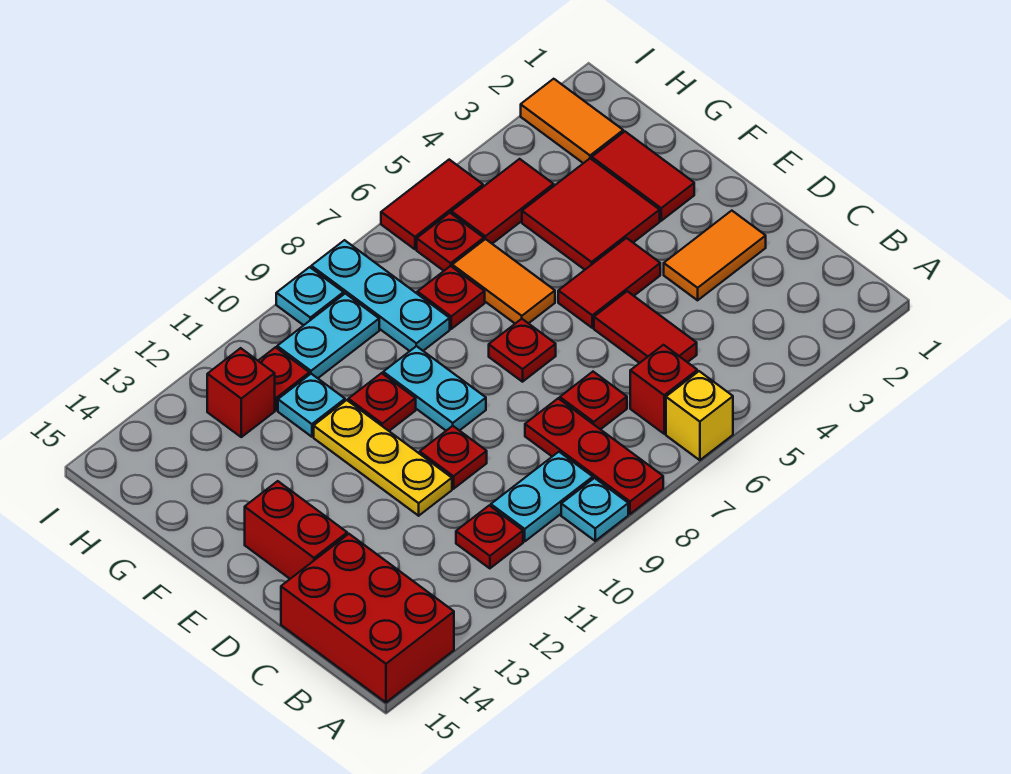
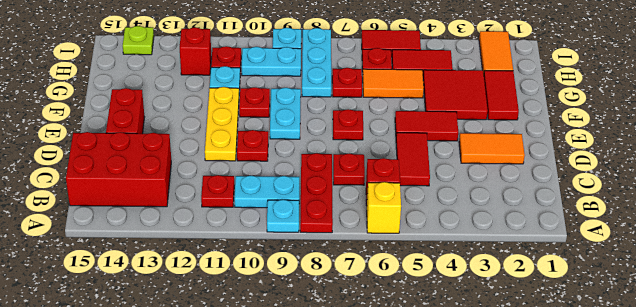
red 2x3 brick [281,534,454,702] -> red 2x3 brick turned to [66,132,171,207]
orange 1x2 tile [452,239,555,324] -> orange 1x2 tile turned to [363,69,424,98]
none -> lime 1x1 plate [123,26,154,55]

